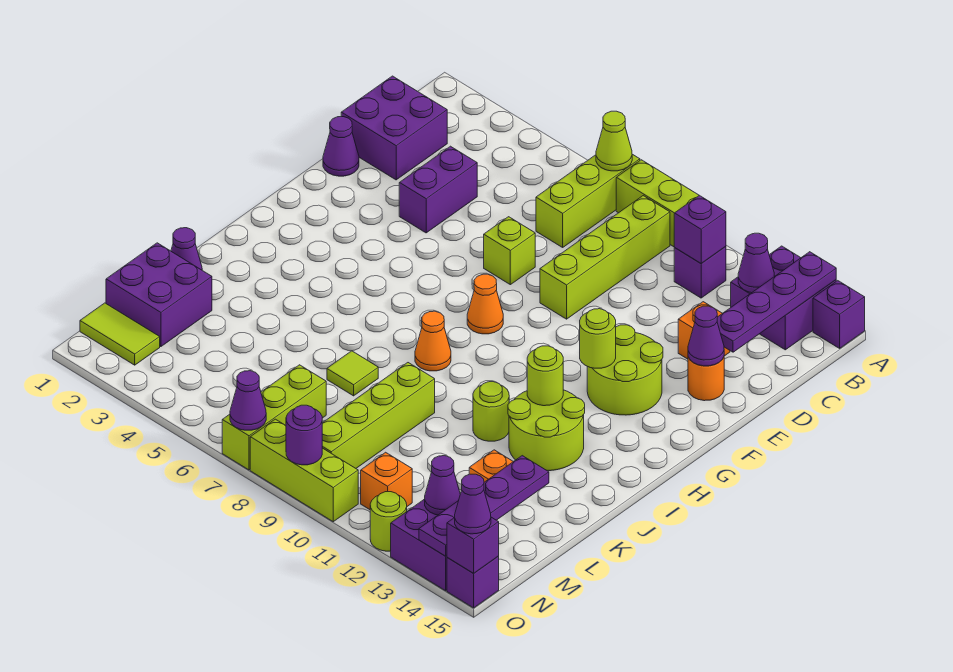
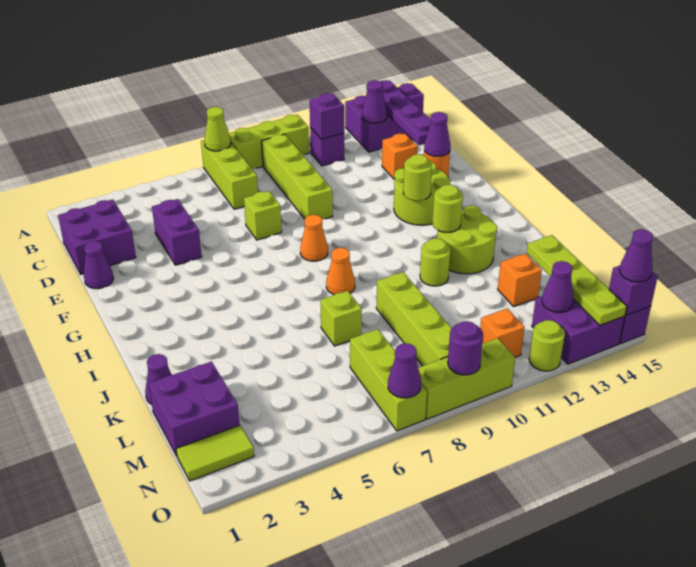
lime 1x1 tile [327,351,378,396] -> lime 1x1 brick [320,291,362,346]
purple 1x4 plate [419,456,549,556] -> lime 1x4 plate [527,235,627,325]

